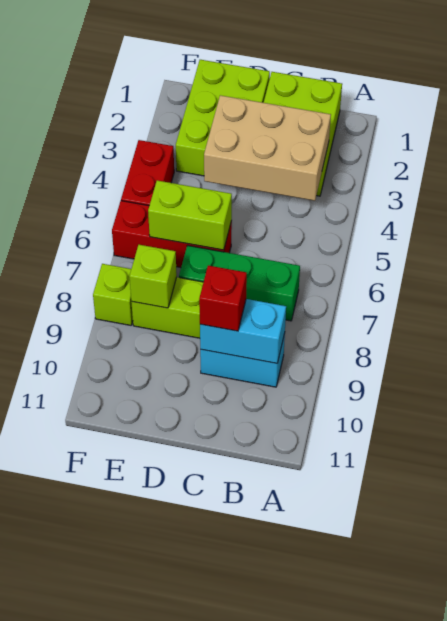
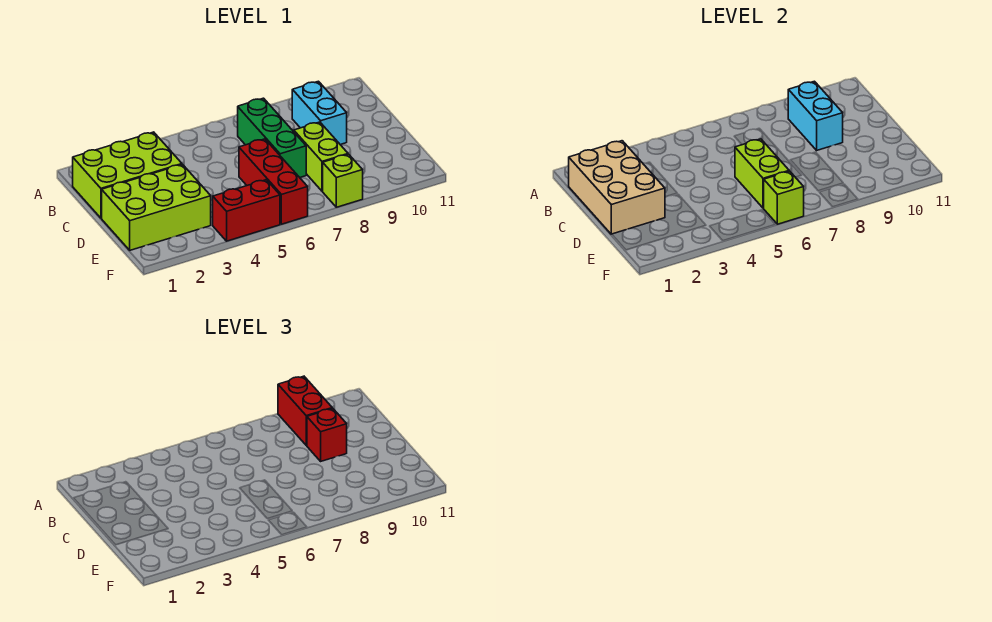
none -> red 1x2 brick [278,376,332,445]
tan 2x3 brick [204,95,331,201] -> tan 2x3 brick moved to [569,141,665,234]
lime 1x1 brick [130,245,177,308] -> lime 1x1 brick moved to [764,171,804,224]

